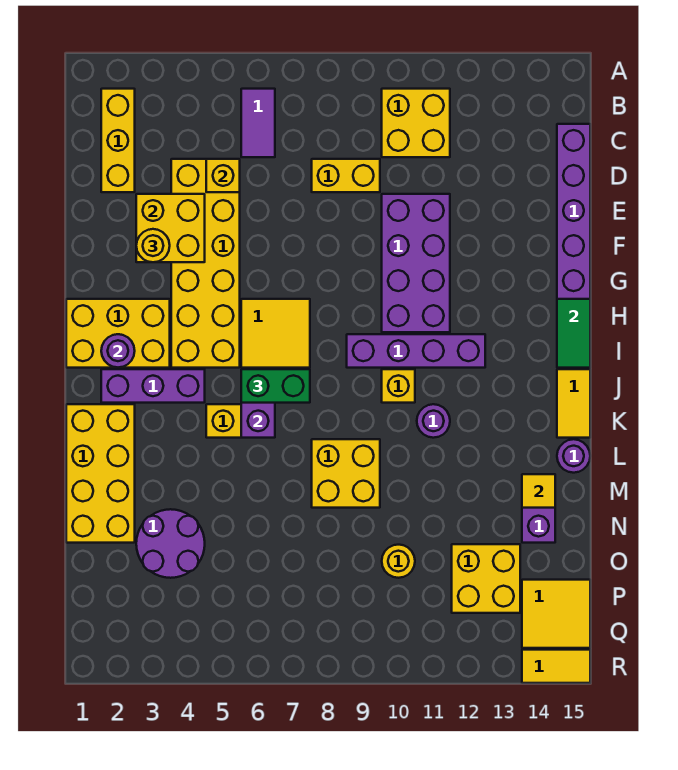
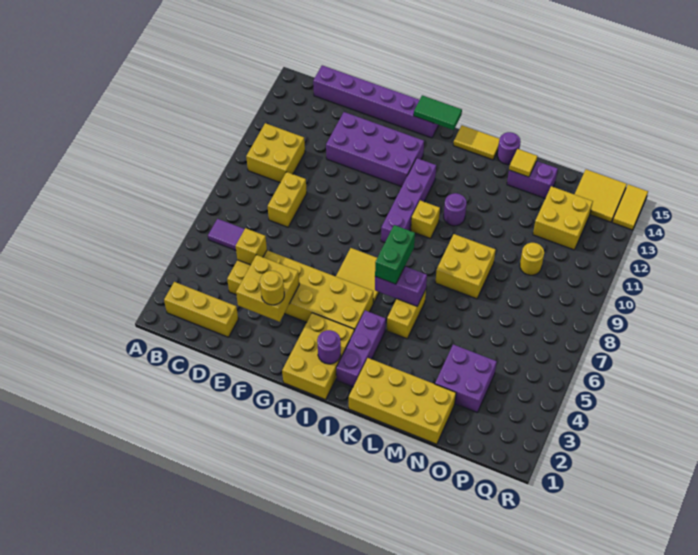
purple 2x4 brick [382,194,450,332] -> purple 2x4 brick moved to [326,112,424,187]
purple 2x2 round brick [136,509,205,578] -> purple 2x2 brick [435,345,497,412]

